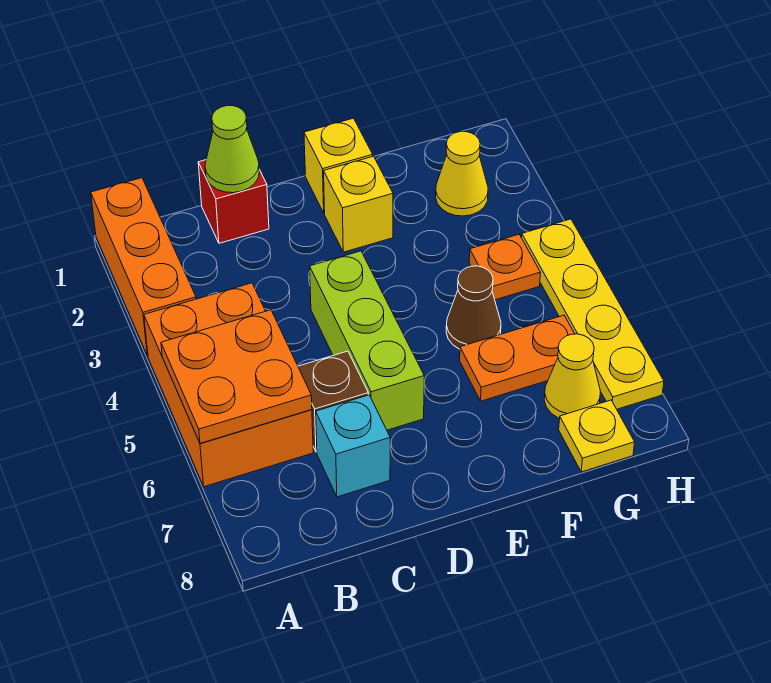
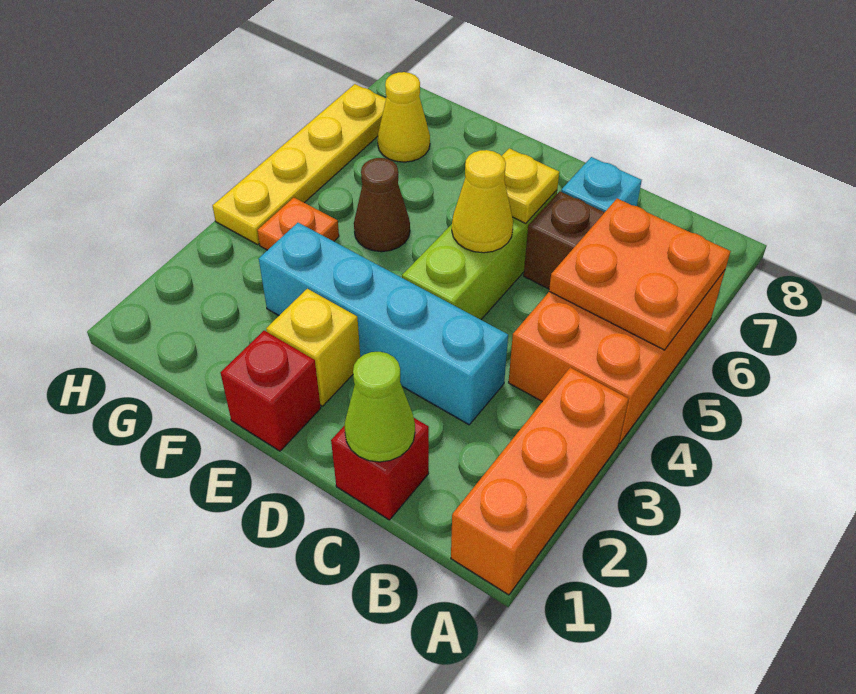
none -> cyan 1x4 brick [259,223,508,425]
yellow 1x1 brick [304,118,373,213] -> red 1x1 brick [221,331,321,451]
orange 1x2 plate [460,315,575,401] -> none
yellow 1x1 cone [436,132,488,216] -> yellow 1x1 cone moved to [452,150,513,253]
yellow 1x1 plate [559,400,635,472] -> yellow 1x1 plate moved to [502,148,559,223]

